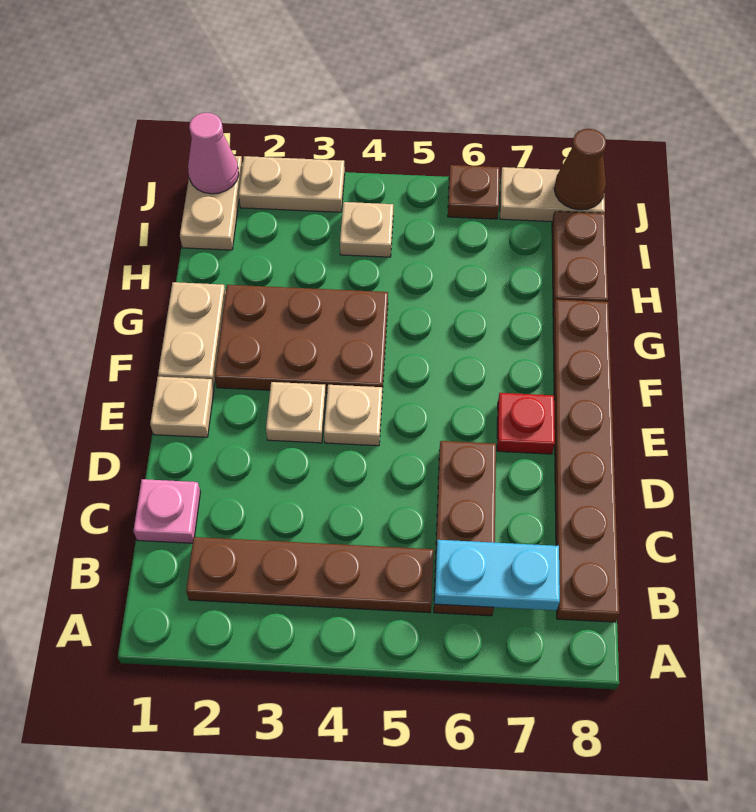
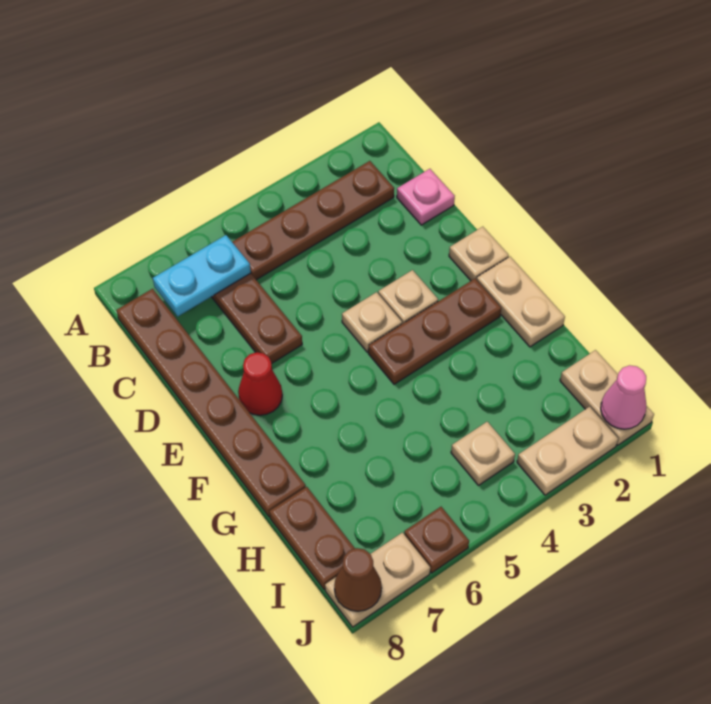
red 1x1 plate [497,393,555,454] -> red 1x1 cone [238,352,282,415]
brown 2x3 plate [215,285,388,393] -> brown 1x3 plate [368,279,501,384]

